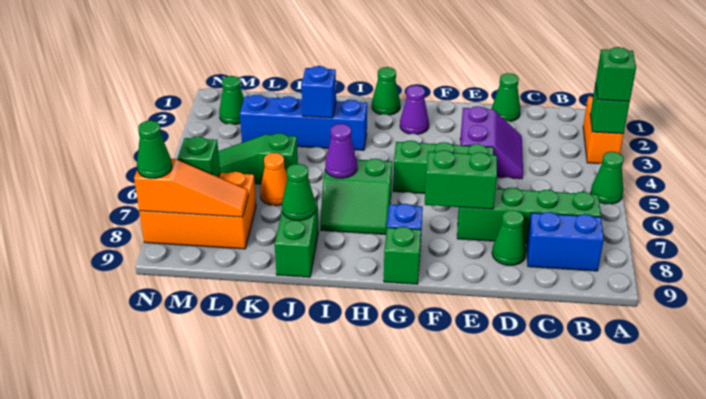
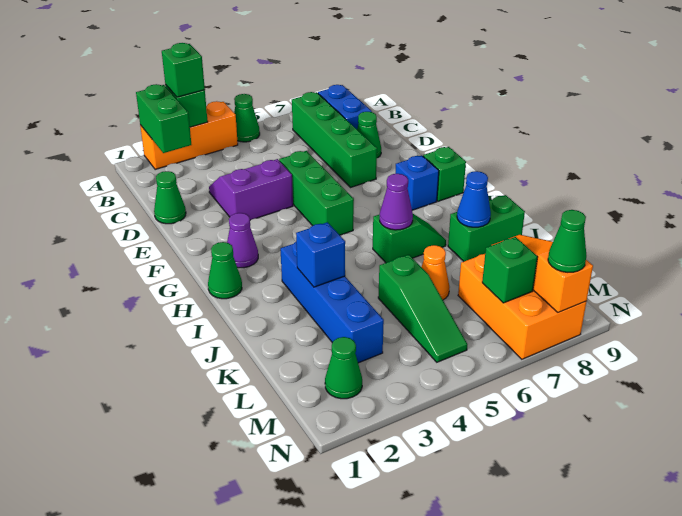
orange 1x2 brick [583,97,624,163] -> orange 1x3 brick [140,101,238,170]
green 1x2 brick [425,150,497,209] -> green 1x2 brick moved to [136,84,191,153]
green 2x2 slope [320,159,392,234] -> green 1x2 slope [373,214,446,263]
green 1x1 cone [282,164,316,220] -> blue 1x1 cone [457,171,491,227]

